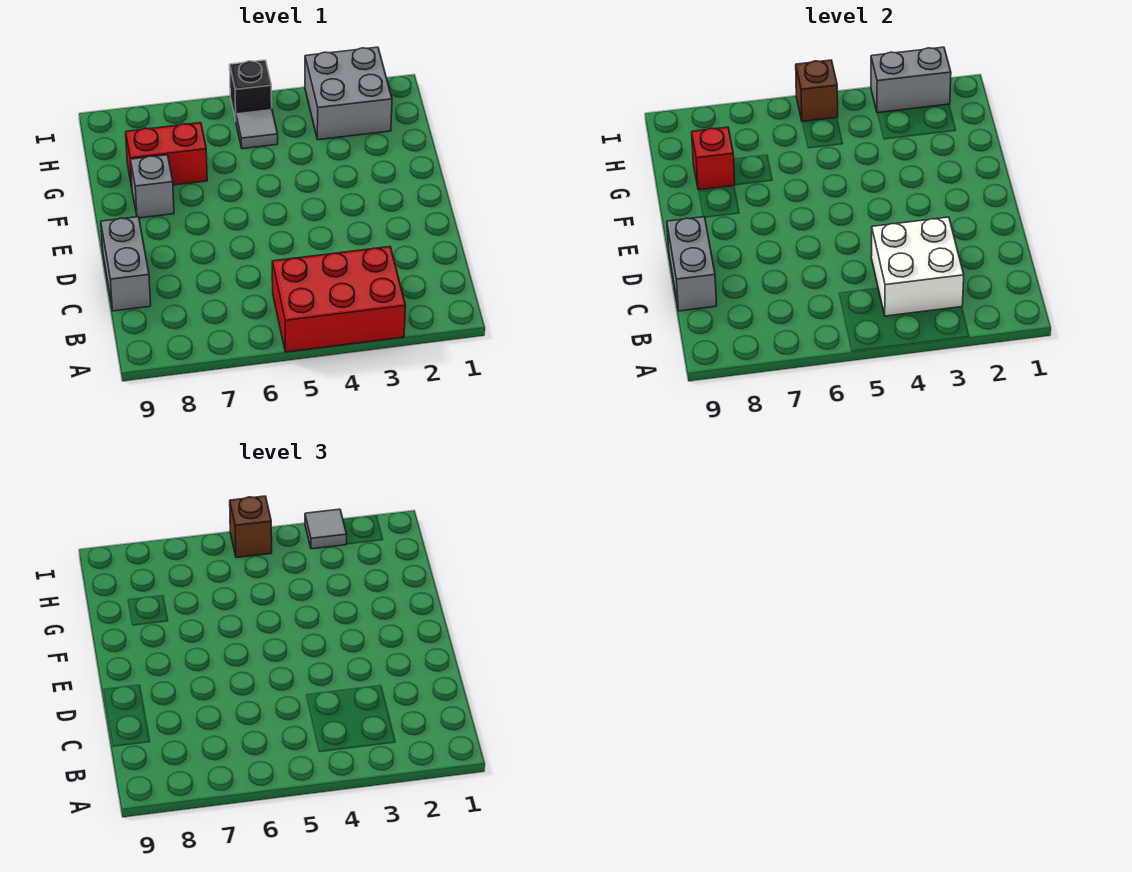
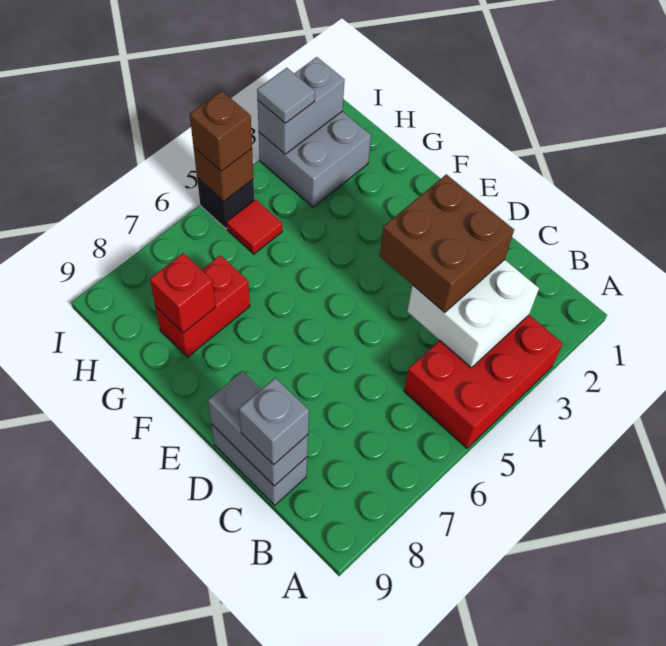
none -> brown 2x2 brick [379,174,514,313]
grey 1x1 brick [131,155,174,218] -> grey 1x1 brick moved to [239,378,309,465]
grey 1x1 tile [236,108,278,149] -> red 1x1 tile [227,200,282,254]

